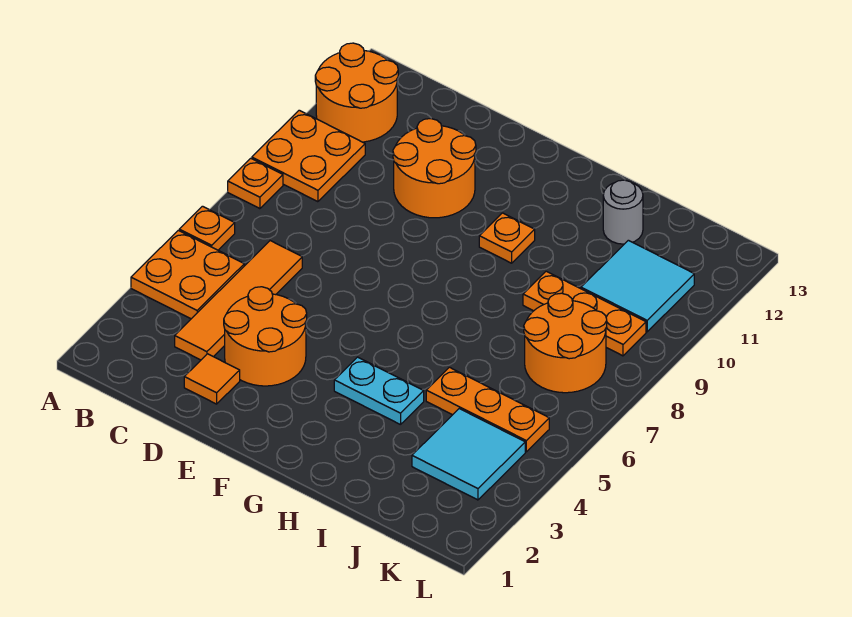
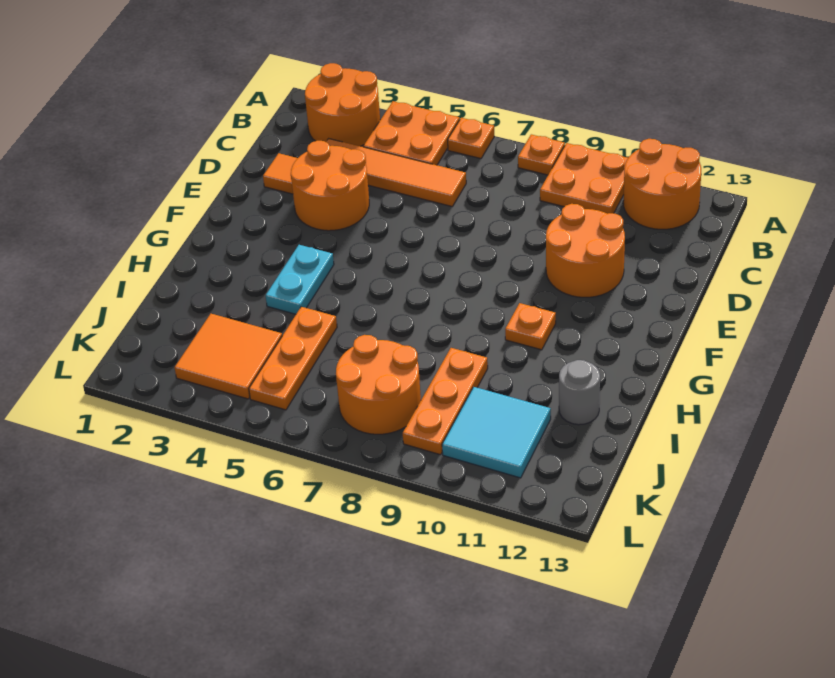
none -> orange 2x2 round brick [305,63,380,146]
cyan 2x2 tile [412,409,525,500] -> orange 2x2 tile [175,314,282,399]

